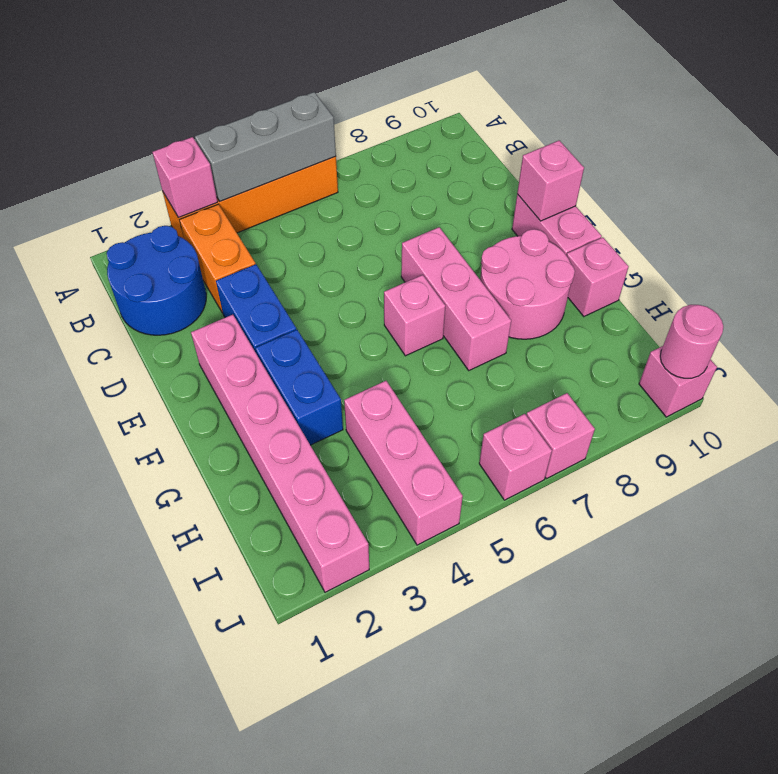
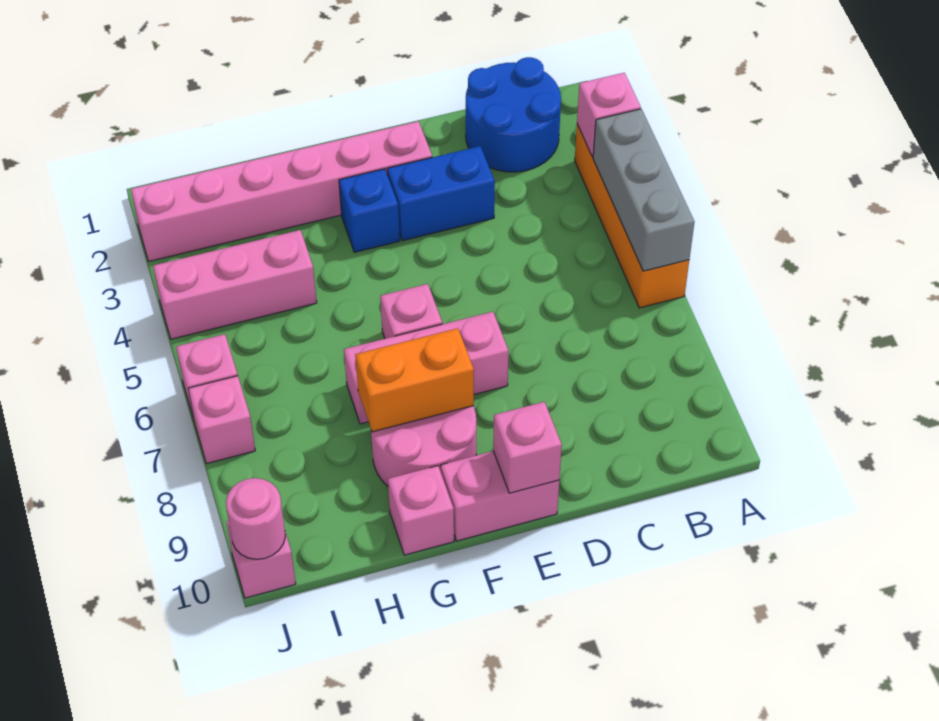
orange 1x2 brick [180,204,255,313] -> orange 1x2 brick moved to [355,328,474,432]
blue 1x2 brick [256,330,343,445] -> blue 1x1 brick [339,169,400,252]

